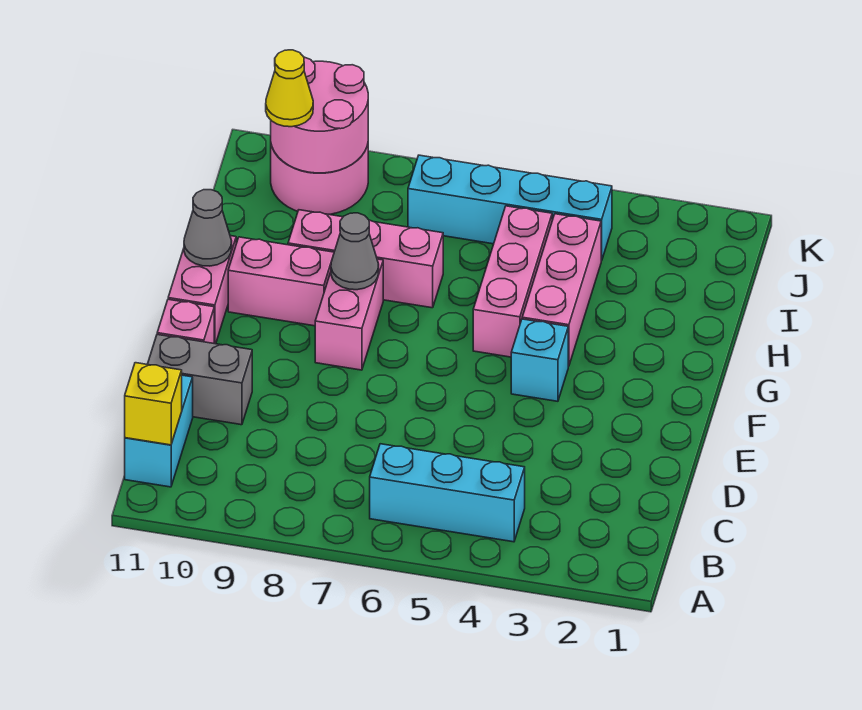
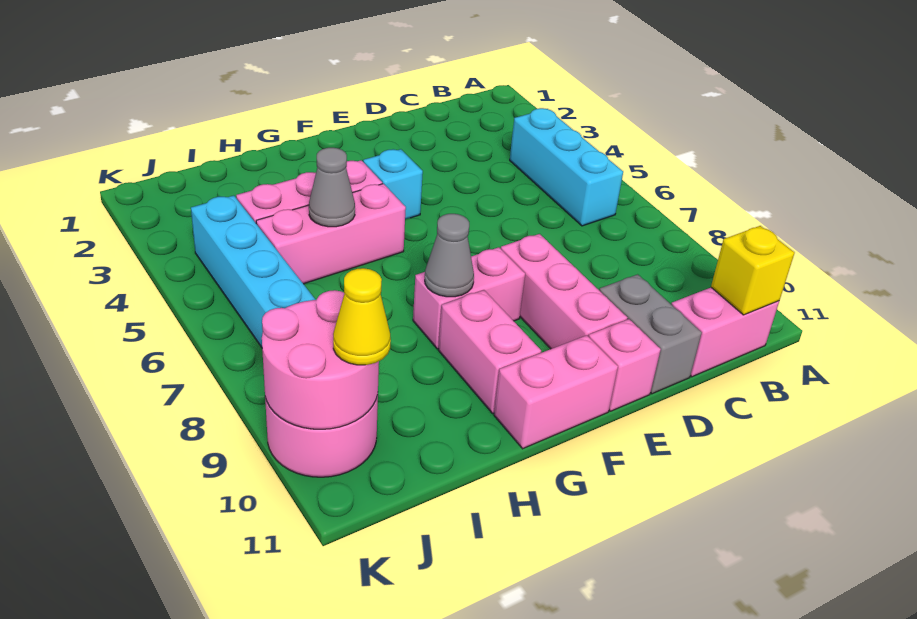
cyan 1x2 brick [125,375,193,487] -> pink 1x2 brick [671,288,779,377]
grey 1x1 cone [184,190,232,266] -> grey 1x1 cone moved to [309,148,355,227]
pink 1x3 brick [288,210,443,308] -> pink 1x3 brick moved to [501,234,627,349]

